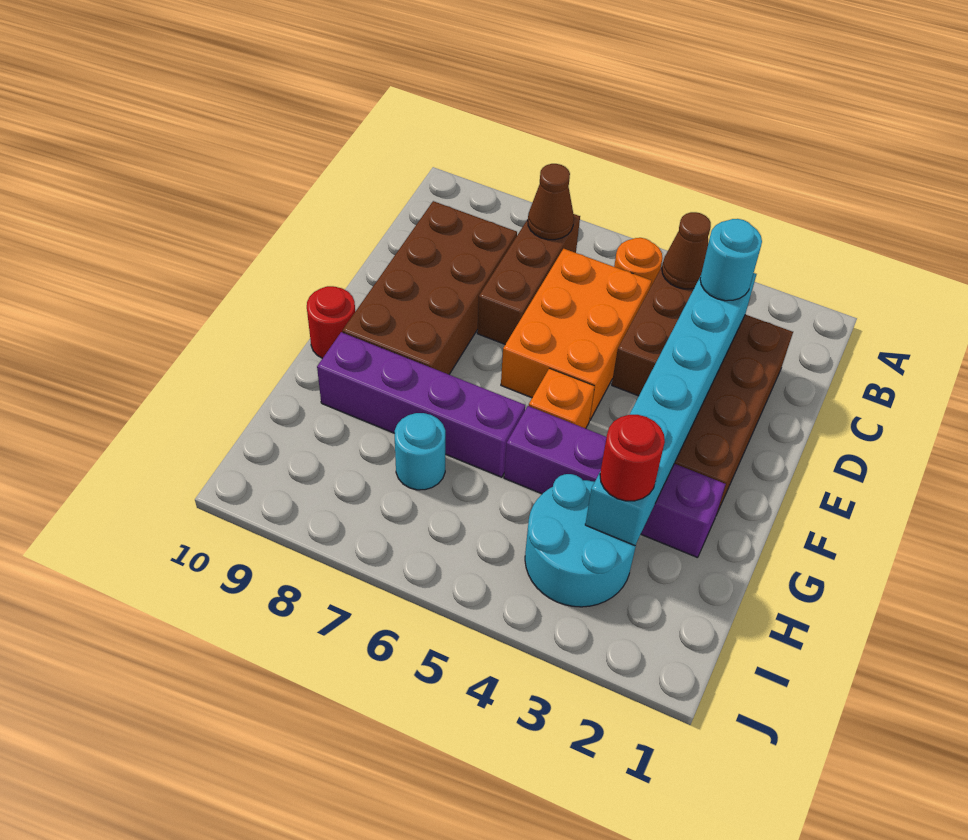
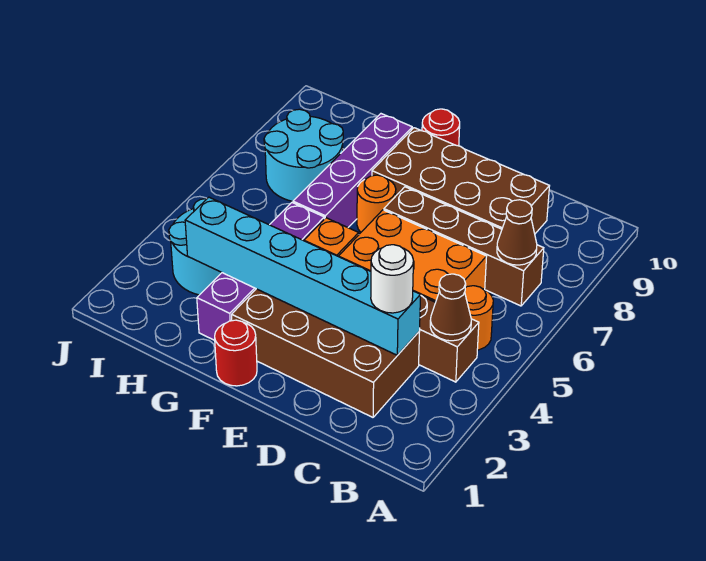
brown 1x3 brick [477,214,580,344] -> brown 1x4 brick [384,187,544,306]
cyan 1x1 round brick [700,219,762,301] -> white 1x1 round brick [371,245,413,313]
none -> orange 1x1 round brick [357,175,396,232]
red 1x1 round brick [600,415,665,501] -> red 1x1 round brick moved to [215,320,257,386]
cyan 1x1 round brick [395,413,445,490] -> cyan 2x2 round brick [264,109,343,201]

